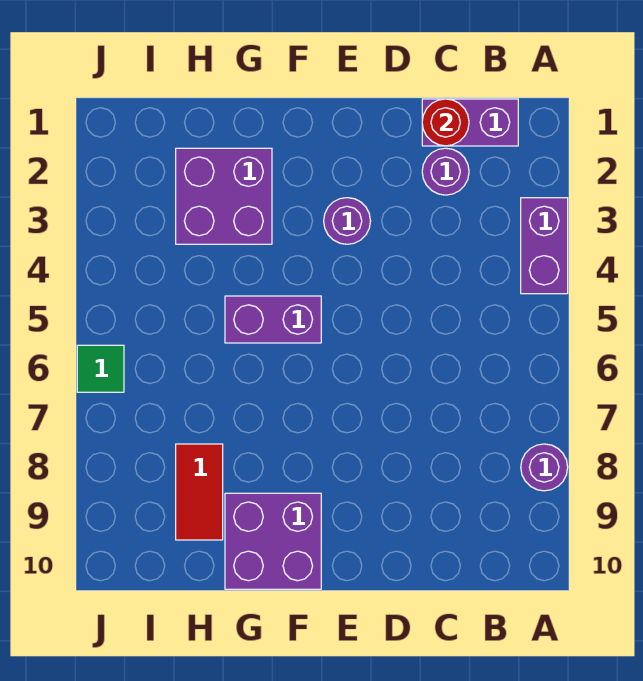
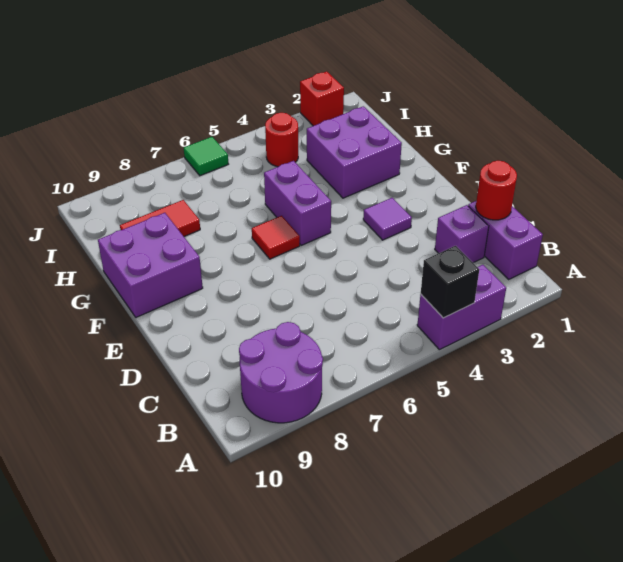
none -> black 1x1 brick [421,246,479,318]
purple 1x1 round brick [521,444,568,491] -> purple 2x2 round brick [239,322,323,423]
purple 1x1 round brick [422,148,469,195] -> purple 1x1 brick [435,205,489,263]
purple 1x1 round brick [324,198,370,244] -> purple 1x1 tile [363,198,412,240]
none -> red 1x1 tile [252,216,300,259]
none -> red 1x1 round brick [265,113,298,167]
none -> red 1x1 brick [300,71,344,126]

